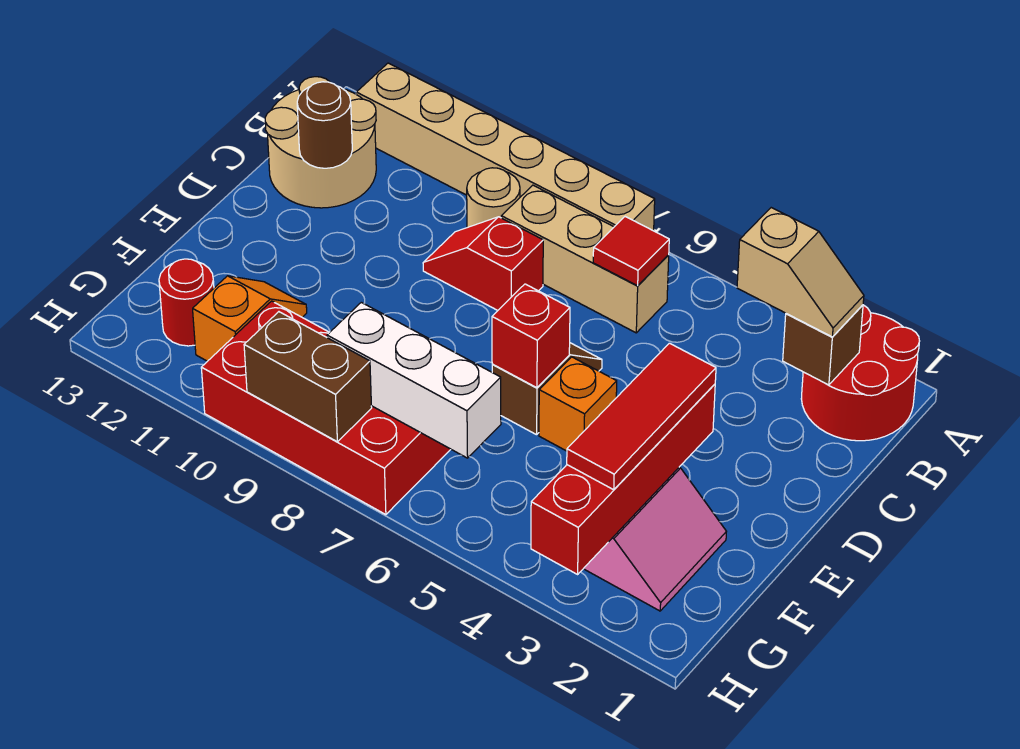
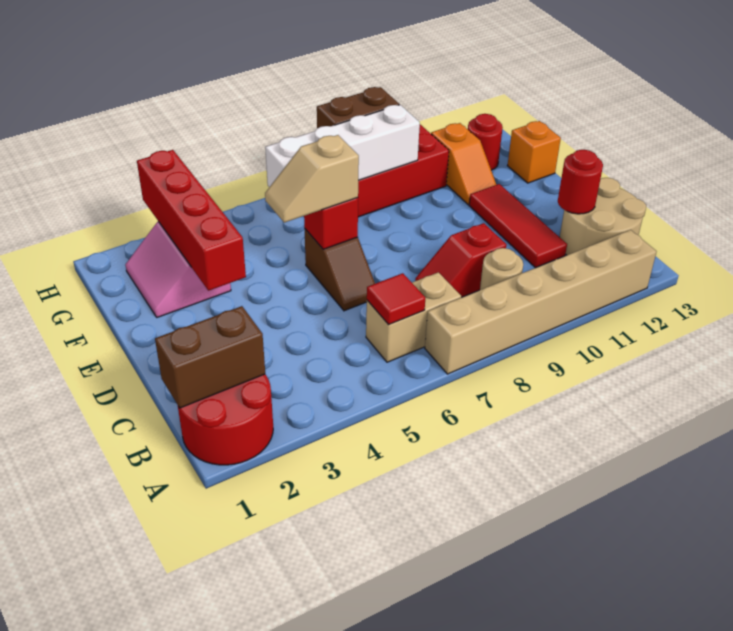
brown 1x1 brick [783,305,863,385] -> brown 1x2 brick [155,306,265,408]
tan 1x2 slope [737,208,864,337] -> tan 1x2 slope moved to [265,135,359,223]
tan 1x3 brick [501,185,669,333] -> tan 1x2 brick [366,272,461,362]
red 1x2 slope [423,217,543,310] -> red 1x2 slope turned to [415,223,506,297]
brown 1x1 round brick [297,82,352,168] -> red 1x1 round brick [558,150,603,214]
red 1x3 tile [567,343,716,490] -> red 1x3 tile moved to [469,184,567,268]
orange 1x1 brick [539,357,617,451] -> orange 1x1 brick moved to [507,121,561,183]
white 1x3 brick [327,302,501,458] -> white 1x4 brick [265,105,420,187]

